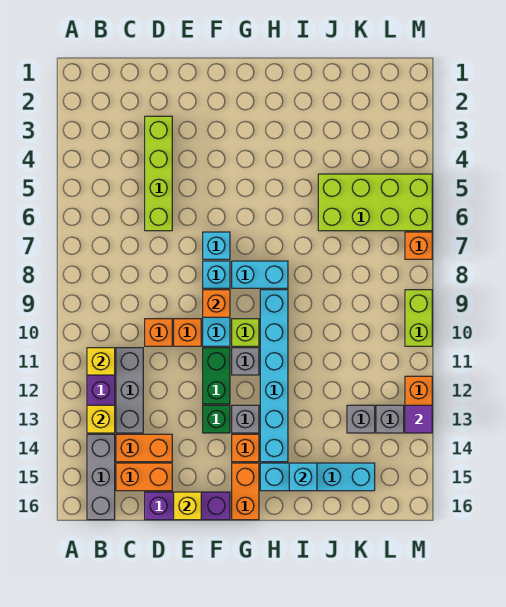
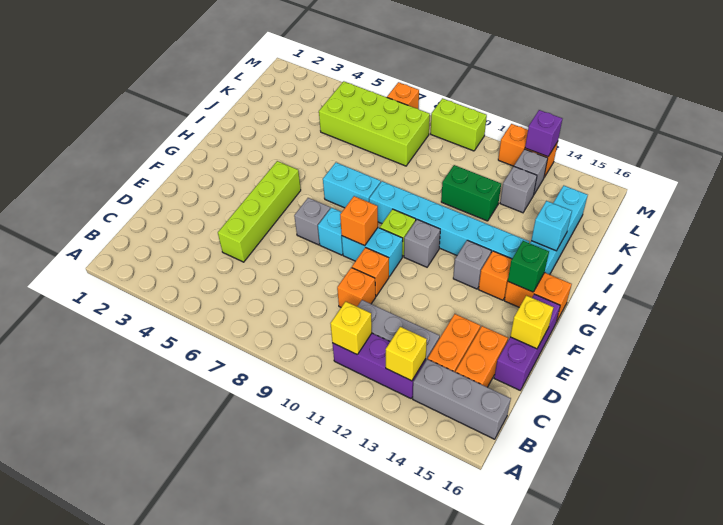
lime 1x4 brick [145,116,172,231] -> lime 1x4 brick turned to [218,161,301,262]
cyan 1x1 brick [203,232,230,259] -> grey 1x1 brick [294,198,330,245]
green 1x2 brick [203,348,230,404] -> green 1x2 brick moved to [441,165,501,221]
green 1x1 brick [203,405,230,433] -> green 1x1 brick moved to [508,241,549,292]
cyan 1x2 brick [232,261,288,288] -> cyan 1x2 brick turned to [323,163,381,208]
lime 2x4 brick [318,174,432,231] -> lime 2x4 brick turned to [319,81,430,166]
purple 1x1 tile [405,405,432,433] -> purple 1x1 brick [525,110,562,157]

